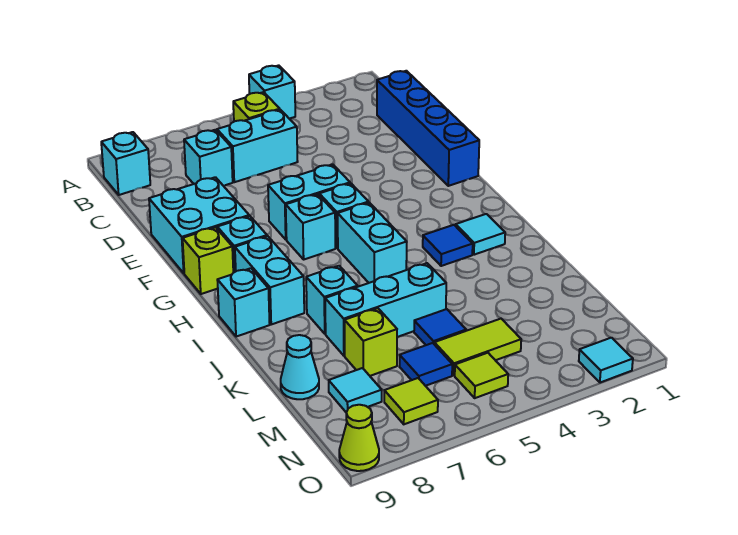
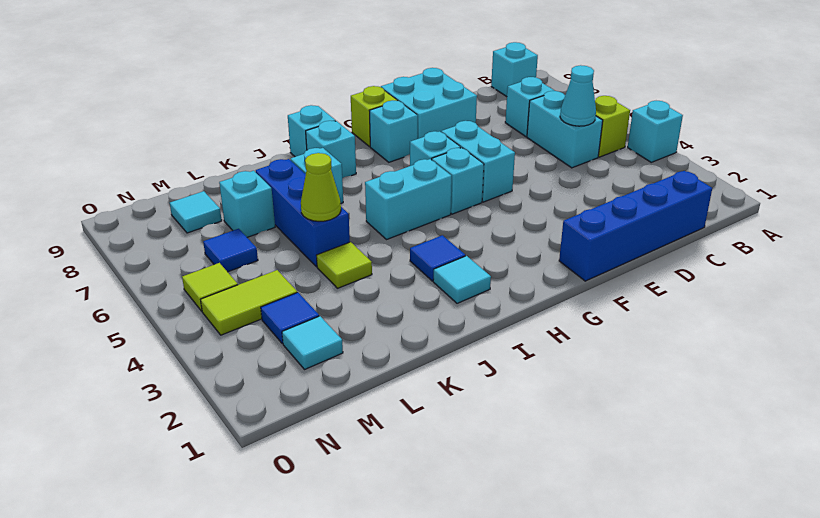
cyan 1x2 brick [235,236,304,324] -> cyan 1x1 brick [306,121,356,178]
cyan 1x3 brick [325,263,446,356] -> blue 1x3 brick [256,159,350,267]
blue 1x1 tile [414,309,467,345] -> blue 1x1 tile moved to [261,292,319,344]
lime 1x1 brick [345,308,397,376] -> cyan 1x1 brick [219,171,275,237]
cyan 1x1 cone [281,335,319,399] -> cyan 1x1 cone moved to [560,65,596,126]
lime 1x2 tile [434,319,521,375] -> lime 1x2 tile turned to [201,270,297,335]
lime 1x1 tile [384,378,438,424] -> lime 1x1 tile moved to [316,242,372,288]
cyan 1x1 tile [579,338,633,383] -> cyan 1x1 tile moved to [282,316,343,369]
lime 1x1 cone [339,405,379,471] -> lime 1x1 cone moved to [301,153,341,221]

